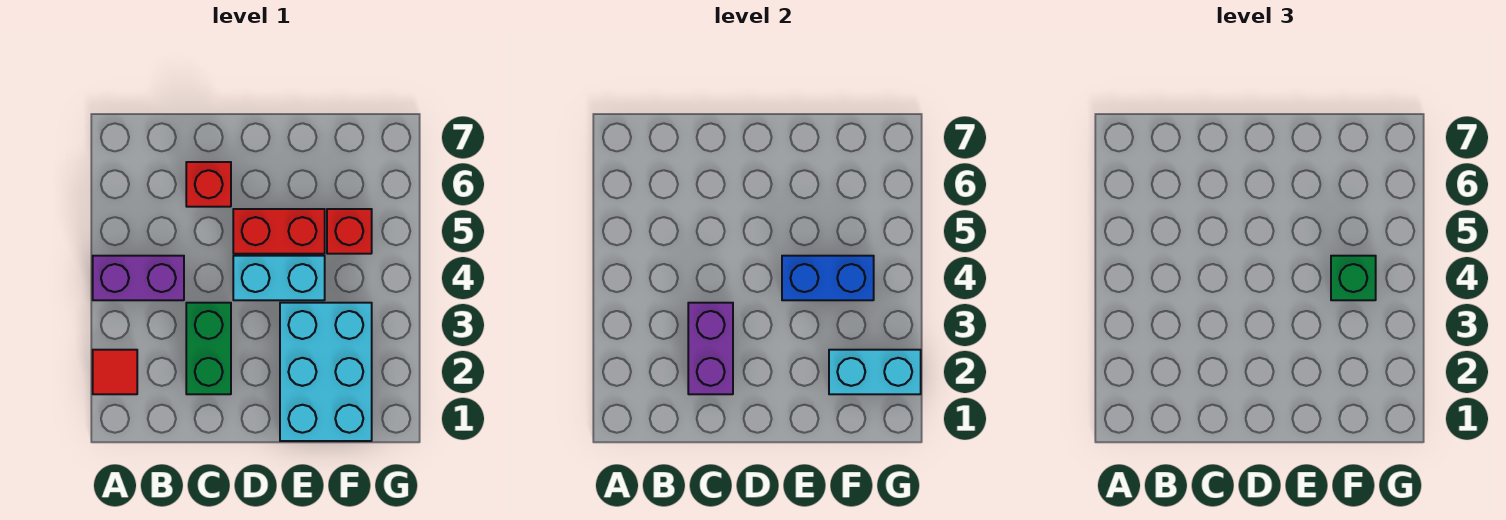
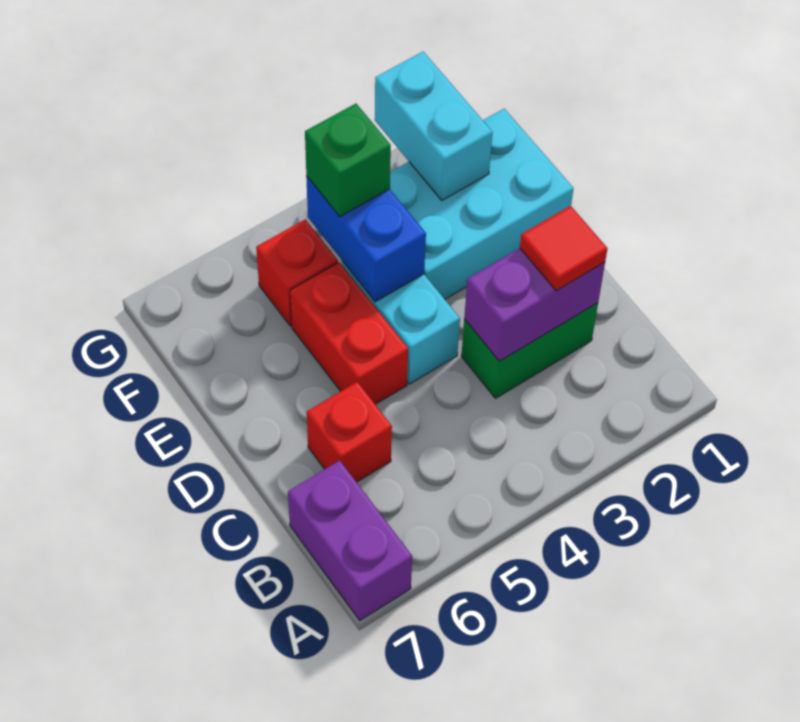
red 1x1 tile [93,350,137,394] -> red 1x1 tile moved to [520,206,607,291]
purple 1x2 brick [93,256,184,300] -> purple 1x2 brick moved to [288,461,412,620]

